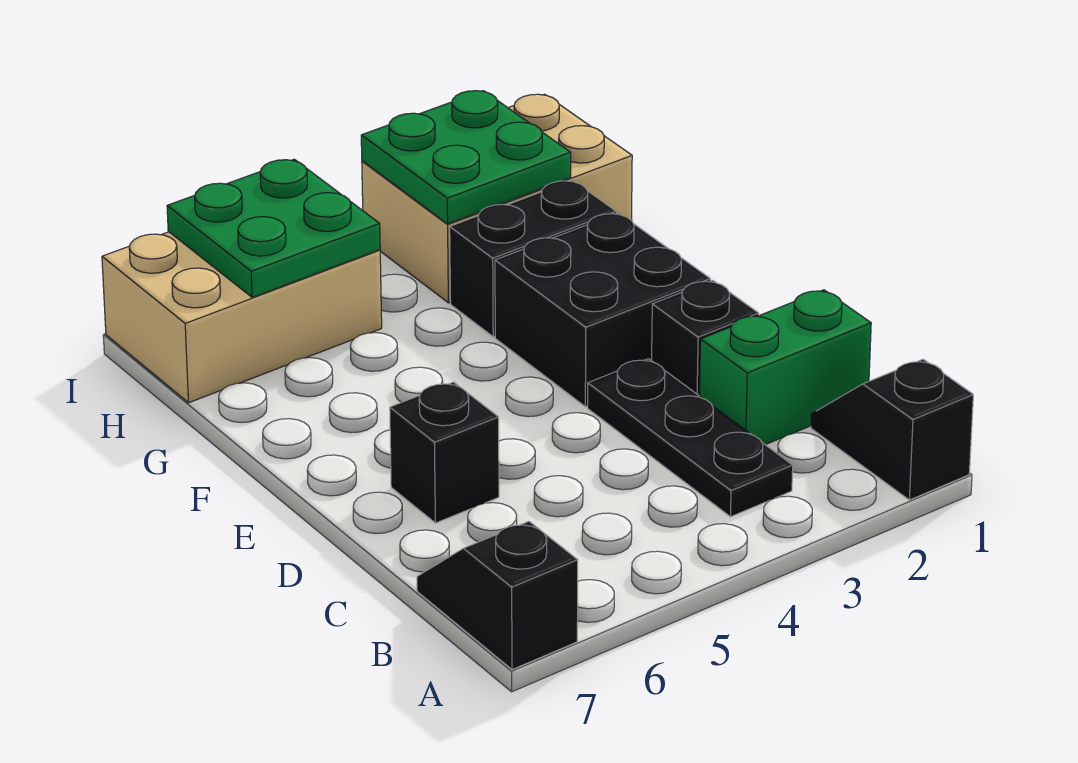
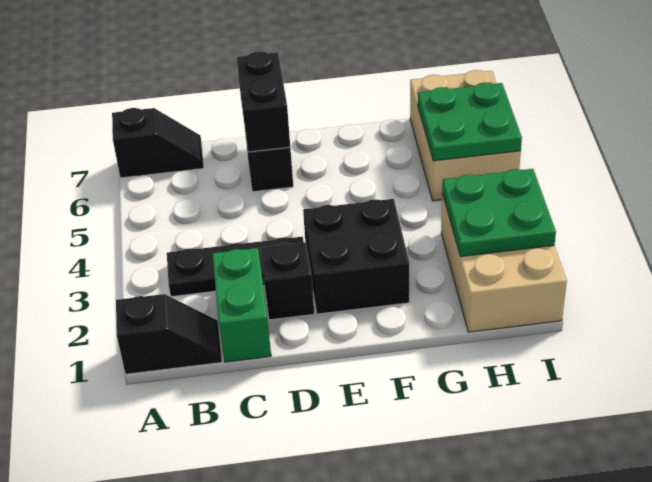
black 1x2 brick [450,180,616,337] -> black 1x2 brick moved to [237,51,290,152]

